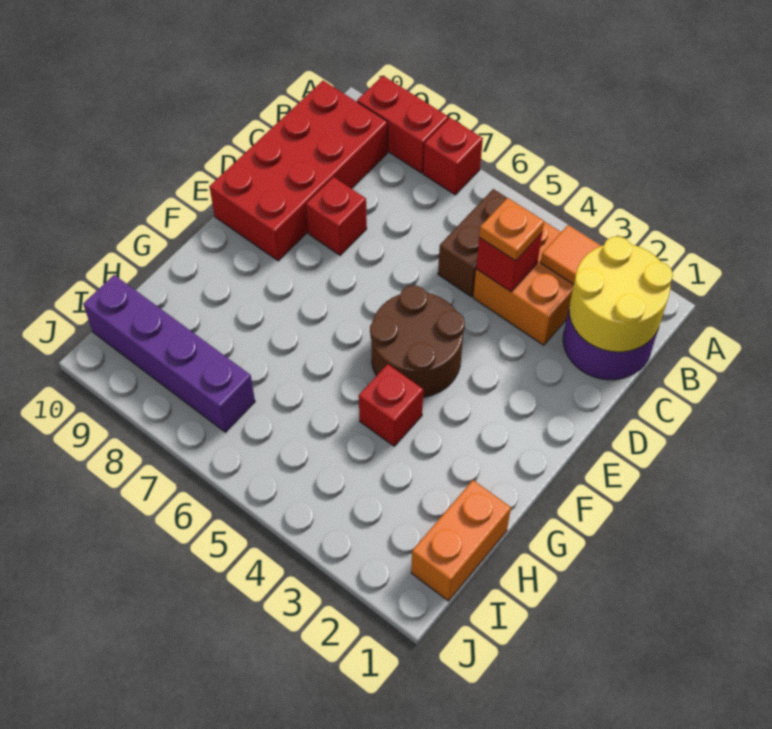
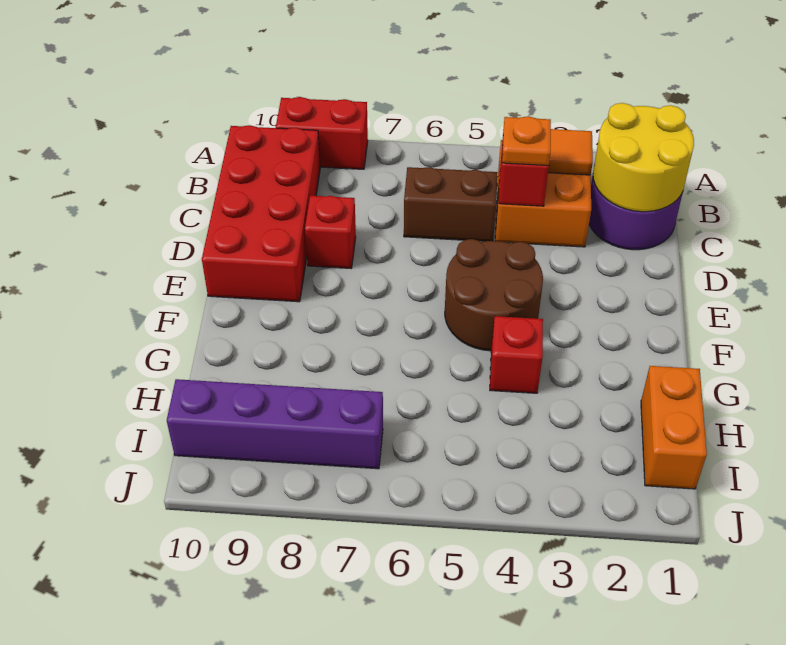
red 1x1 brick [423,118,483,195] -> none
brown 1x2 brick [438,189,507,297] -> brown 1x2 brick turned to [404,167,498,241]

